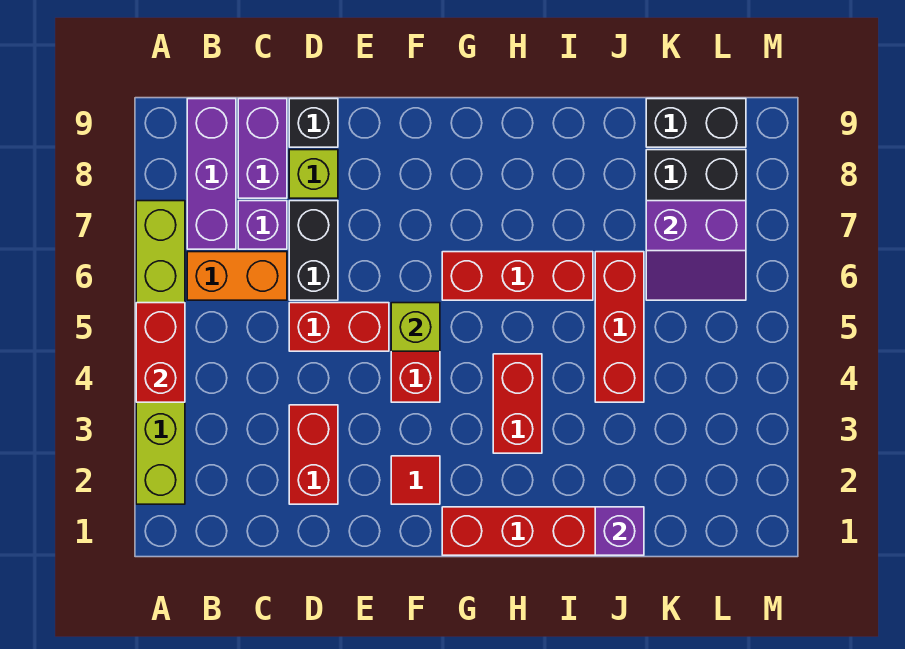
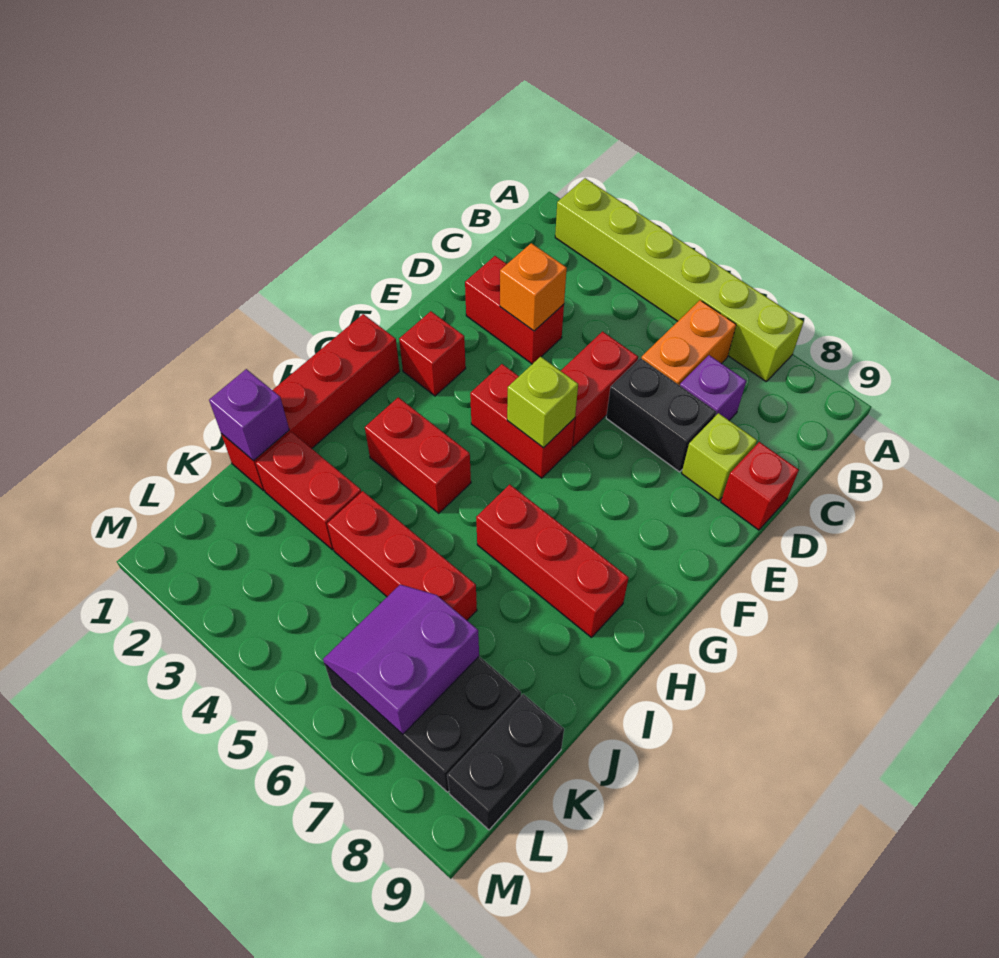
red 1x2 brick [136,303,185,402] -> red 1x2 brick moved to [256,432,361,550]
purple 1x3 brick [187,99,236,249] -> none
purple 1x2 brick [238,99,287,198] -> none
none -> orange 1x1 brick [500,243,567,331]
black 1x1 brick [289,99,338,147] -> red 1x1 brick [721,442,799,530]
red 1x1 tile [391,456,440,504] -> red 1x1 brick [399,311,466,396]
red 1x3 brick [442,252,593,300] -> red 1x3 brick turned to [476,484,629,637]

